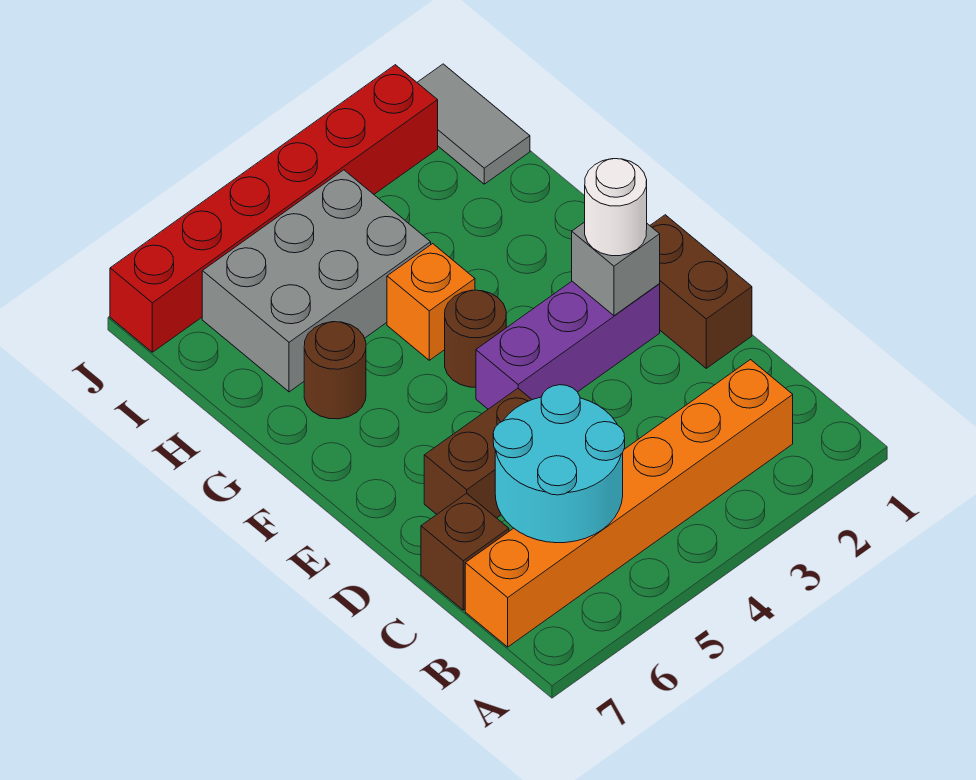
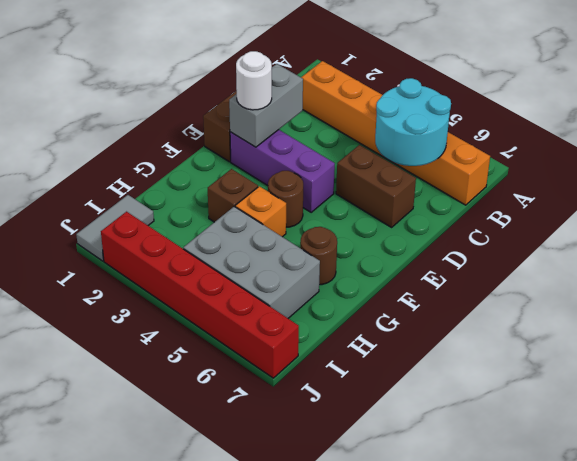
brown 1x1 brick [421,493,509,610] -> brown 1x1 brick moved to [208,169,258,222]
grey 1x1 brick [572,222,660,316] -> grey 1x2 brick [229,64,303,147]

